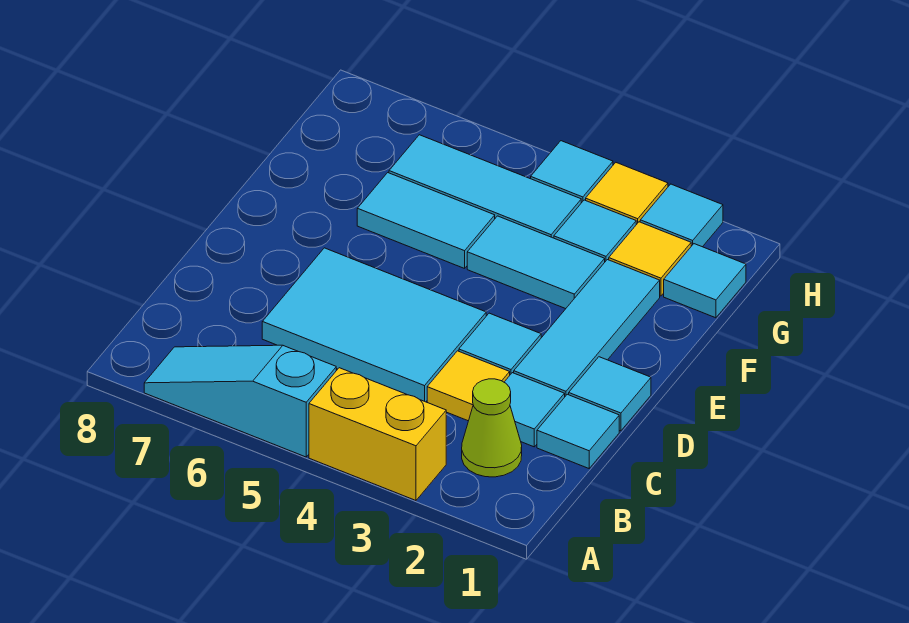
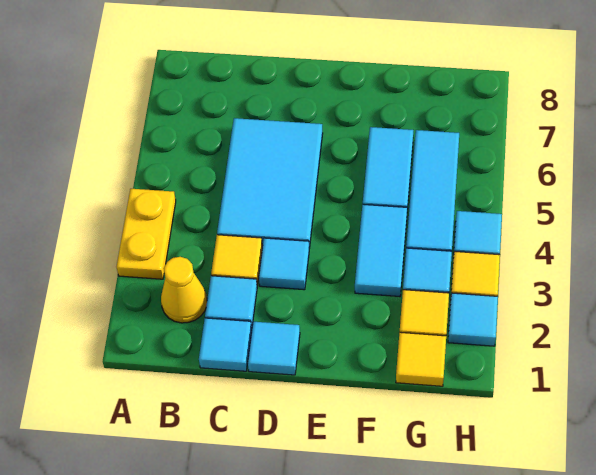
yellow 1x2 brick [309,368,446,500] -> yellow 1x2 plate [116,189,176,279]
cyan 1x3 slope [144,345,336,457] -> none
lime 1x1 cone [462,379,522,477] -> yellow 1x1 cone [161,257,207,323]
cyan 1x3 tile [514,260,660,396] -> none
cyan 1x1 tile [664,244,746,318] -> yellow 1x1 tile [396,332,446,386]

